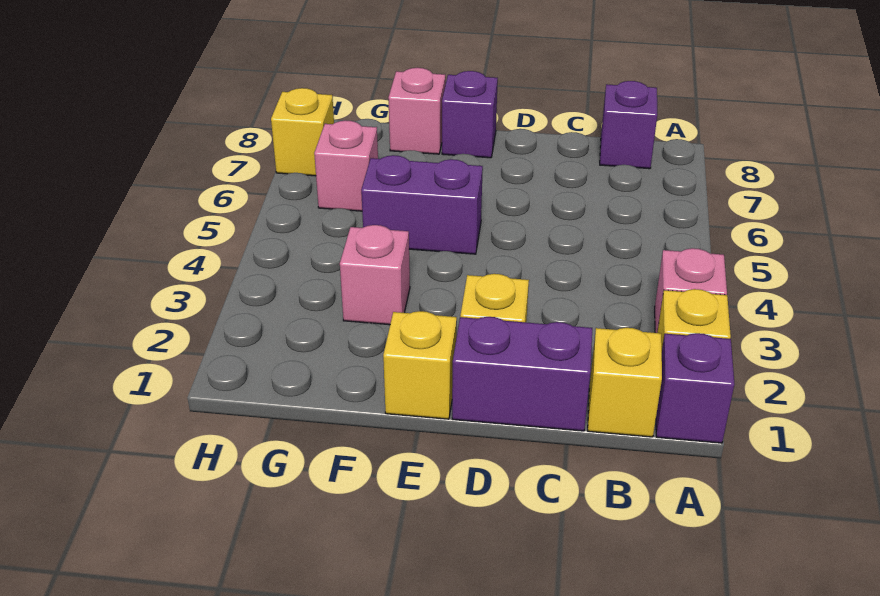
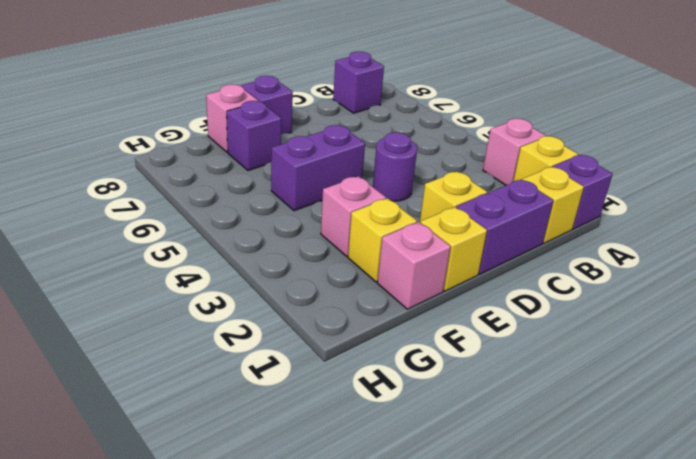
none -> purple 1x1 round brick [373,133,417,201]
none -> purple 1x1 brick [227,101,281,171]
pink 1x1 brick [314,120,378,211] -> pink 1x1 brick moved to [377,222,451,309]
yellow 1x1 brick [271,88,334,176] -> yellow 1x1 brick moved to [348,198,417,282]

